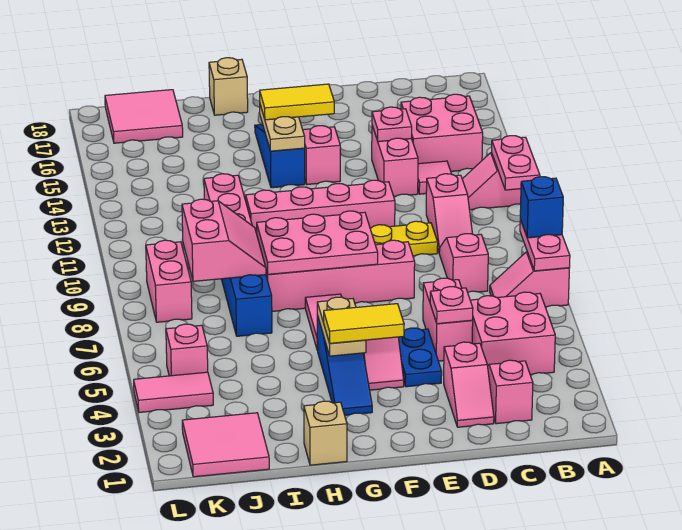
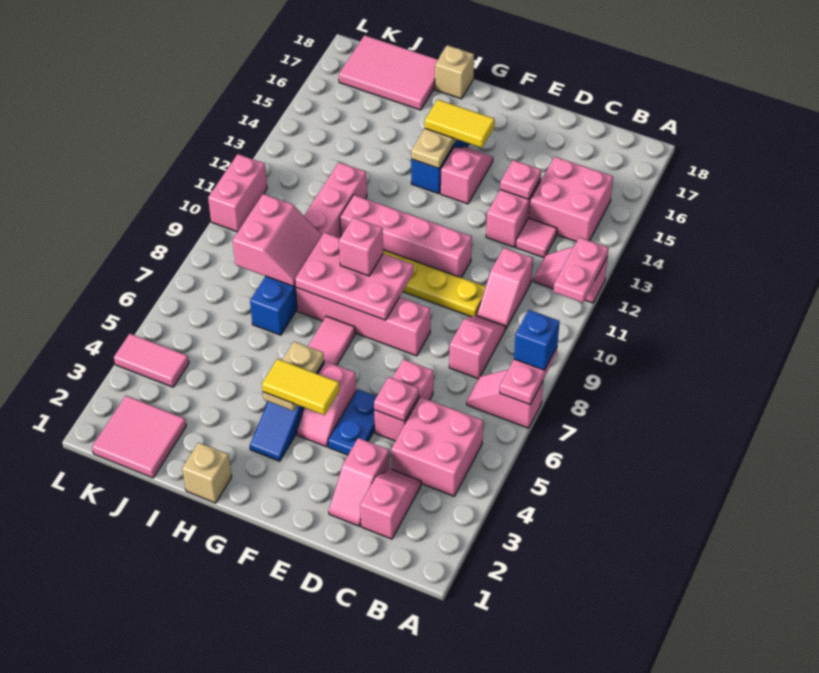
pink 2x2 tile [105,90,183,143] -> pink 2x3 tile [339,35,438,110]
pink 1x1 brick [166,324,208,376] -> pink 1x1 brick moved to [339,217,383,276]
pink 1x2 brick [146,240,192,322] -> pink 1x2 brick moved to [208,154,267,232]

